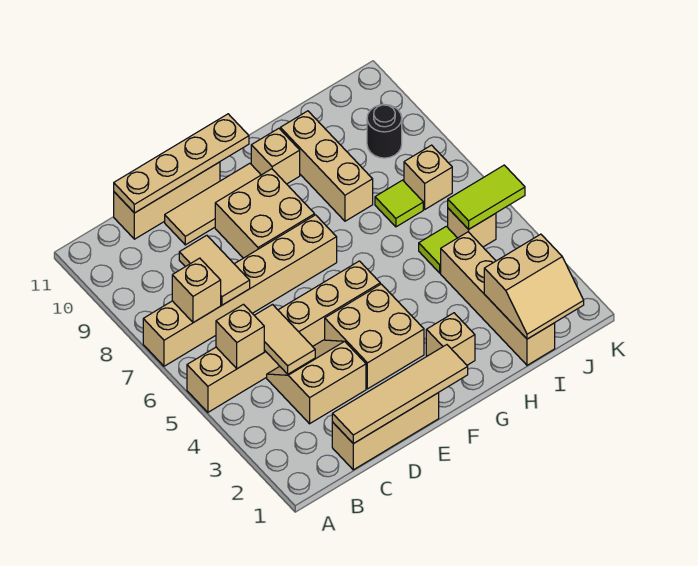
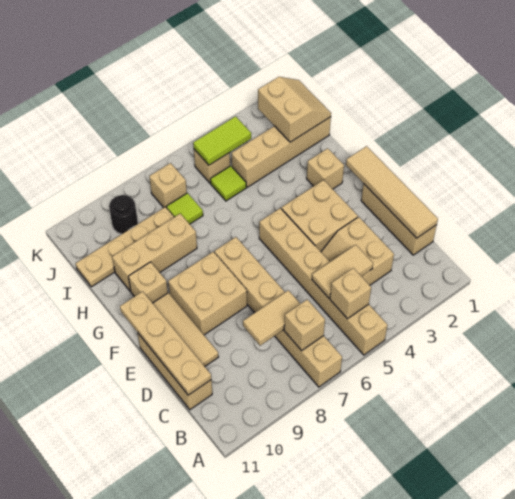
none -> tan 1x4 plate [75,207,174,287]
lime 1x2 tile [448,165,525,229] -> lime 1x2 tile turned to [193,116,251,165]

